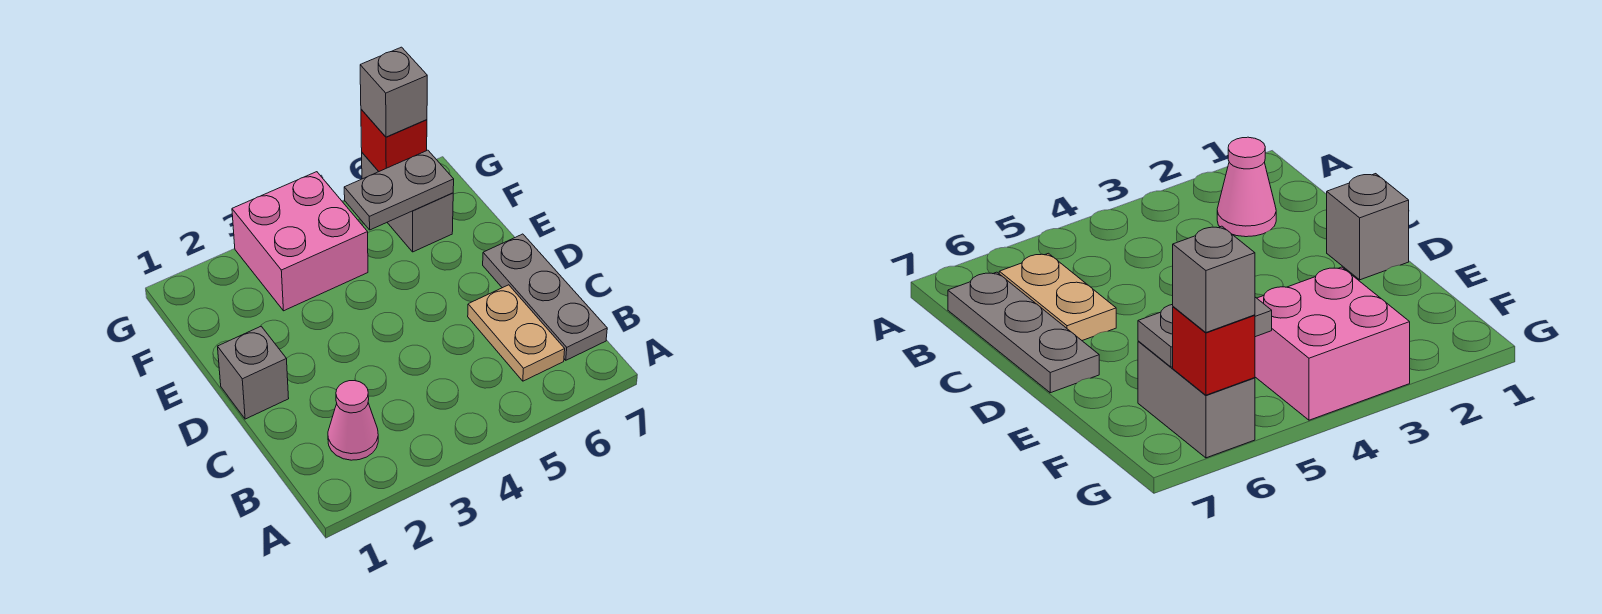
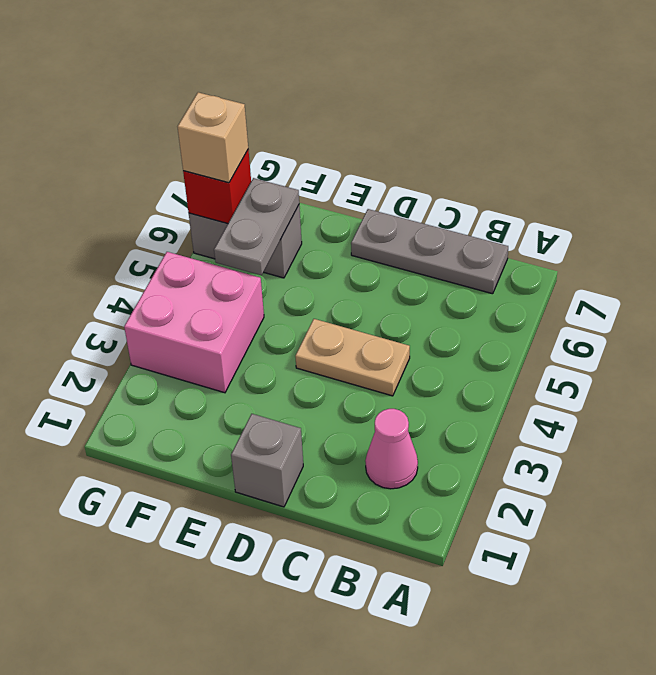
tan 1x2 plate [468,285,565,381] -> tan 1x2 plate moved to [295,319,410,396]
grey 1x1 brick [360,47,427,137] -> tan 1x1 brick [178,92,248,183]

